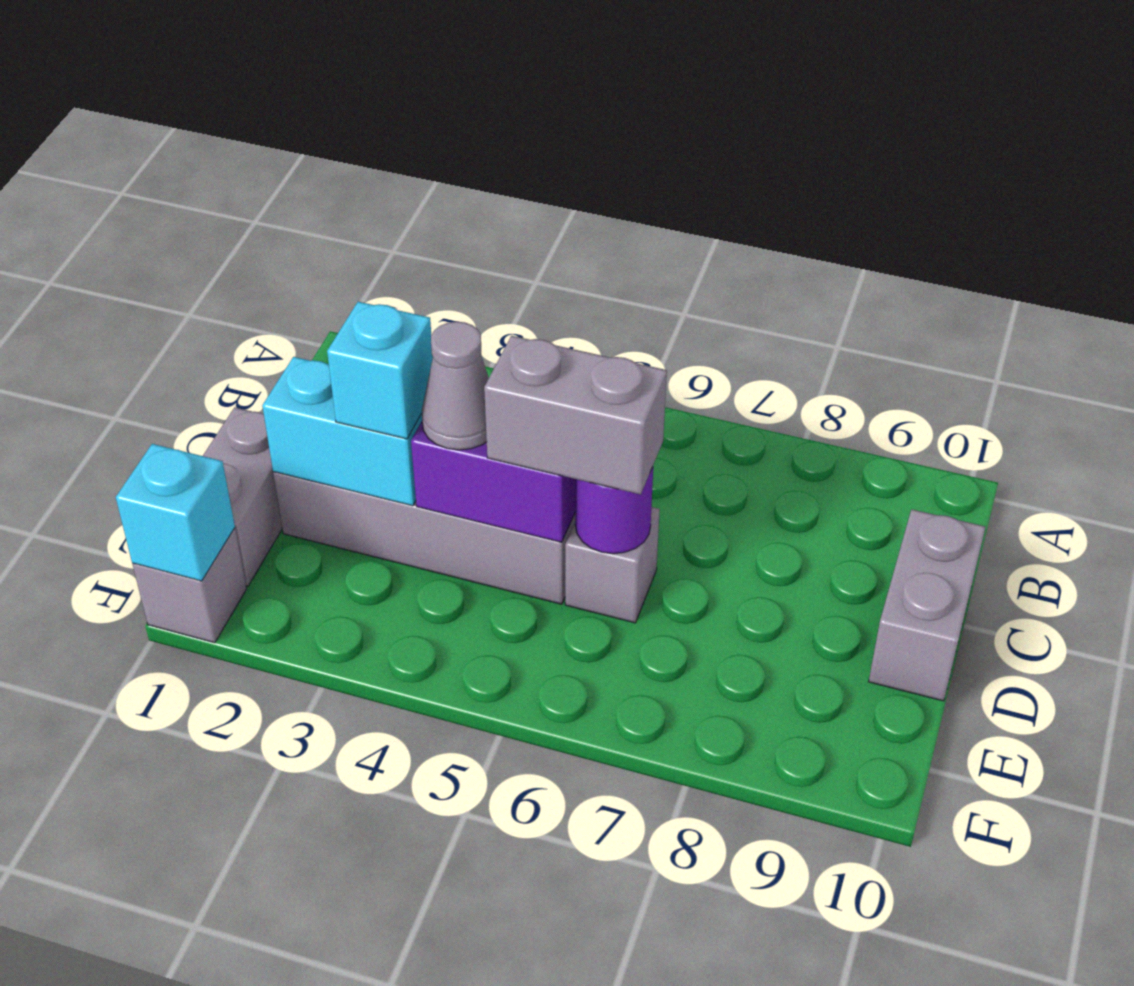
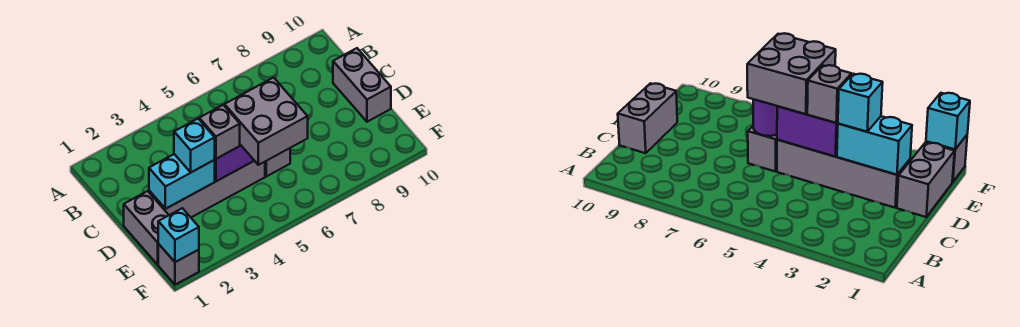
grey 1x1 cone [422,322,489,450] -> grey 1x1 brick [199,105,240,159]
grey 1x2 brick [484,336,667,495] -> grey 2x2 brick [225,78,308,165]

